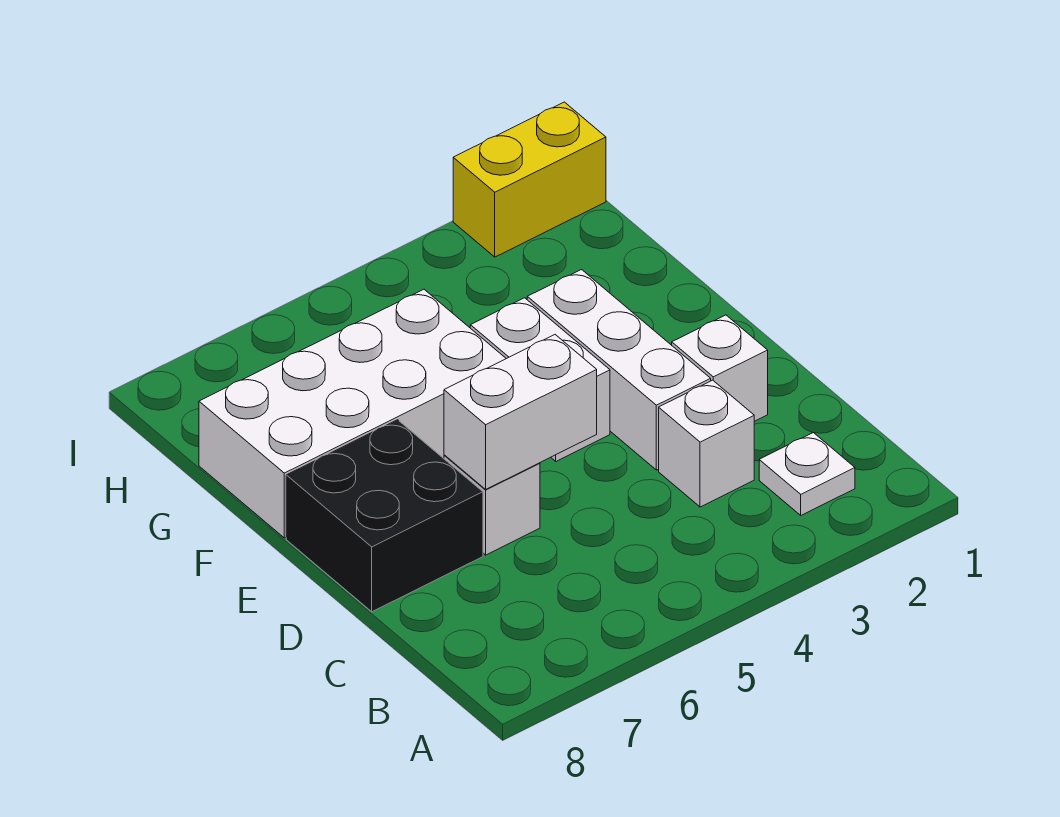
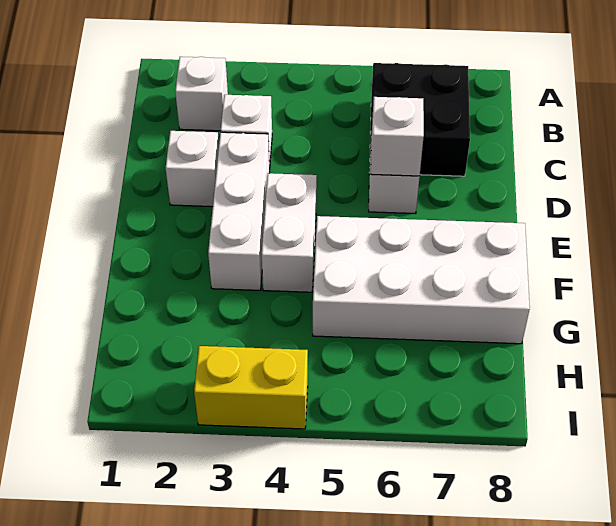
white 1x1 plate [759,433,855,515] -> white 1x1 brick [175,57,228,131]
white 1x2 brick [444,335,597,489] -> white 1x1 brick [371,97,424,176]
black 2x2 brick [286,420,483,612] -> black 2x2 brick moved to [370,63,470,176]
yellow 1x2 brick [453,102,606,257] -> yellow 1x2 brick moved to [194,346,308,429]

